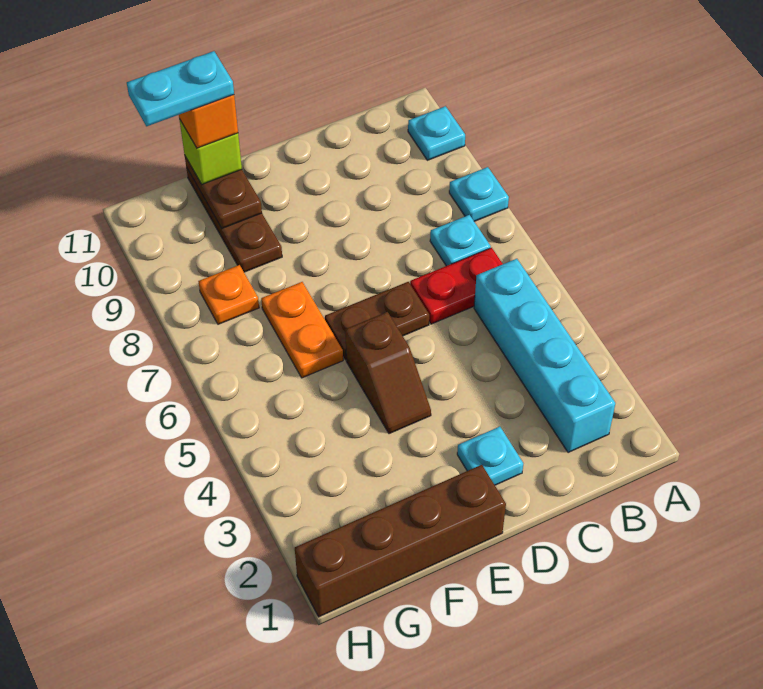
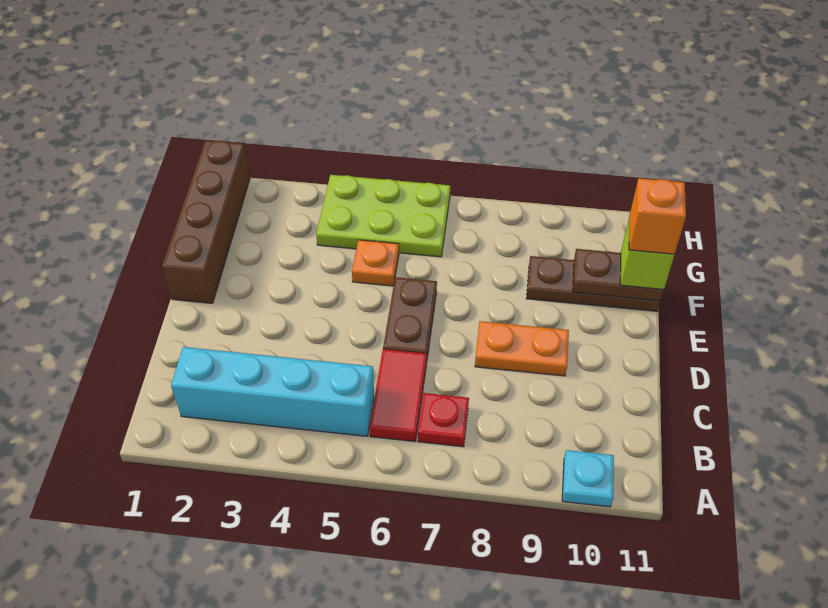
cyan 1x1 plate [449,167,509,221] -> none
red 1x2 plate [410,248,503,324] -> red 1x2 tile [369,349,427,441]
cyan 1x1 plate [430,215,491,266] -> red 1x1 plate [418,393,469,447]
cyan 1x1 plate [457,427,523,485] -> none
brown 1x2 slope [345,312,431,434] -> none
orange 1x2 plate [261,282,343,378] -> orange 1x2 plate moved to [475,321,569,376]
cyan 1x2 plate [127,51,234,126] -> none
none -> lime 2x3 plate [316,175,450,257]
orange 1x1 plate [198,265,259,324] -> orange 1x1 plate moved to [352,240,399,286]

